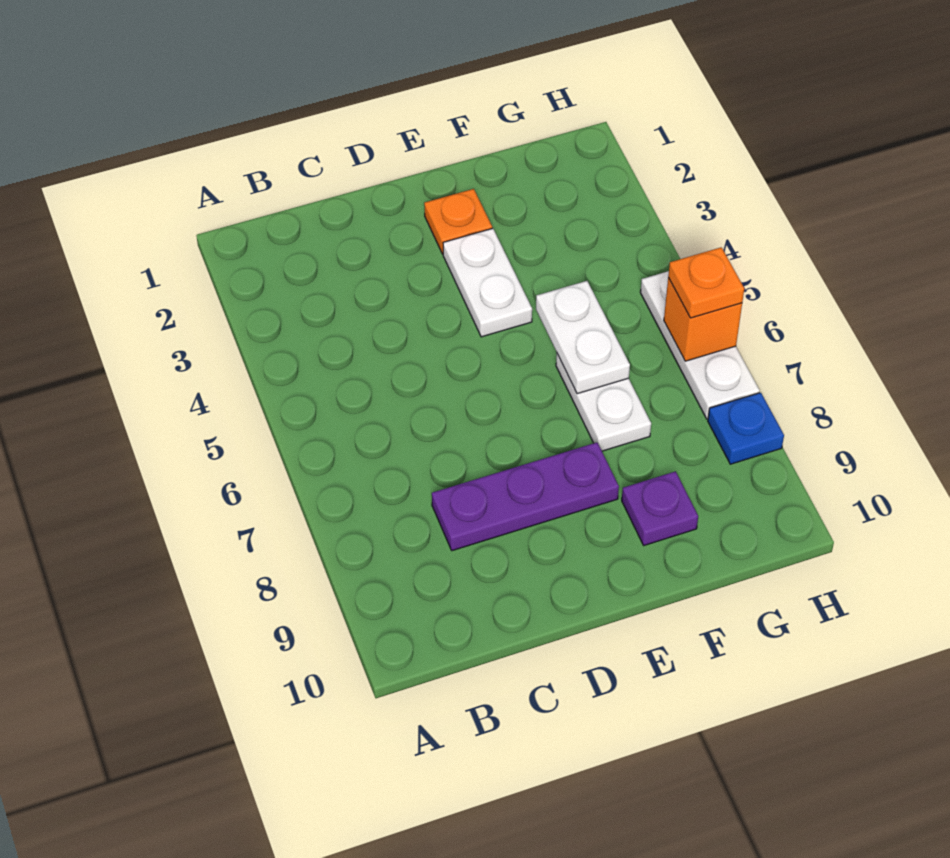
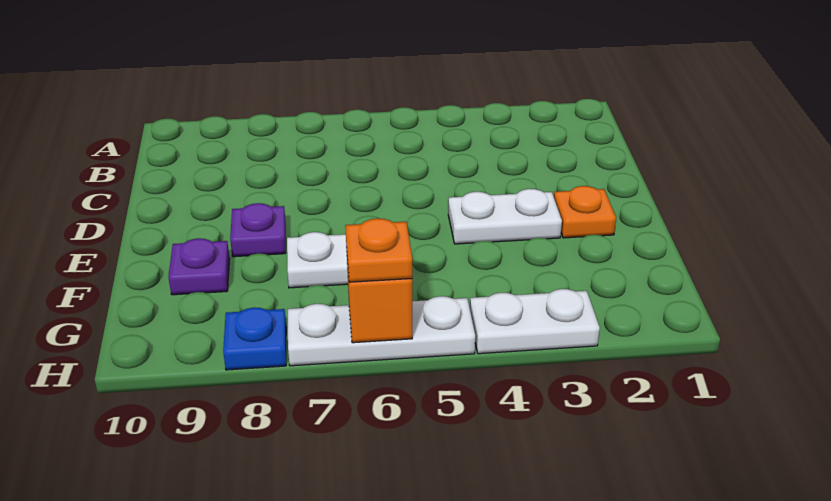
purple 1x3 plate [432,442,619,551] -> purple 1x1 plate [230,203,286,257]
white 1x2 plate [536,281,630,394] -> white 1x2 plate moved to [470,289,600,354]

